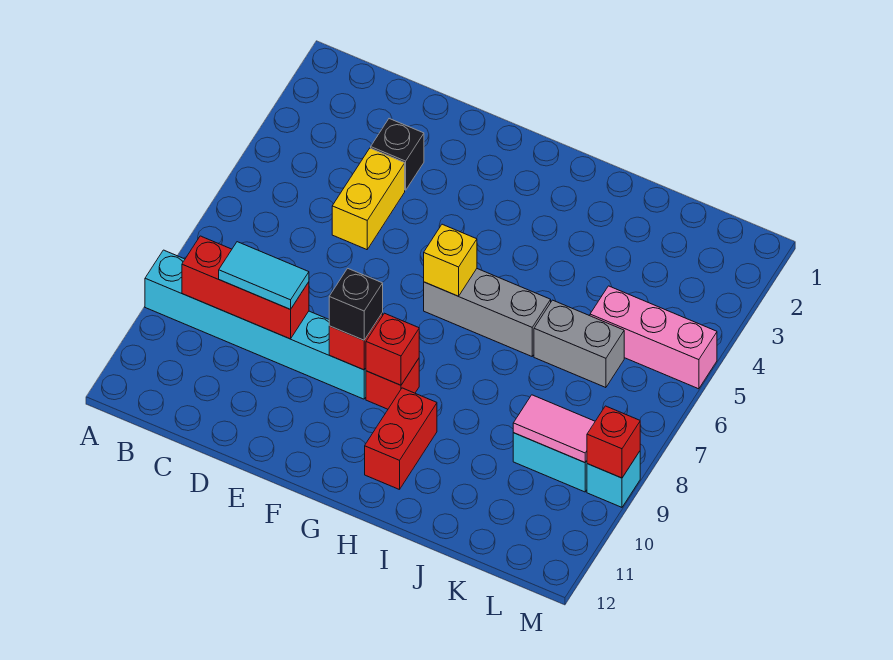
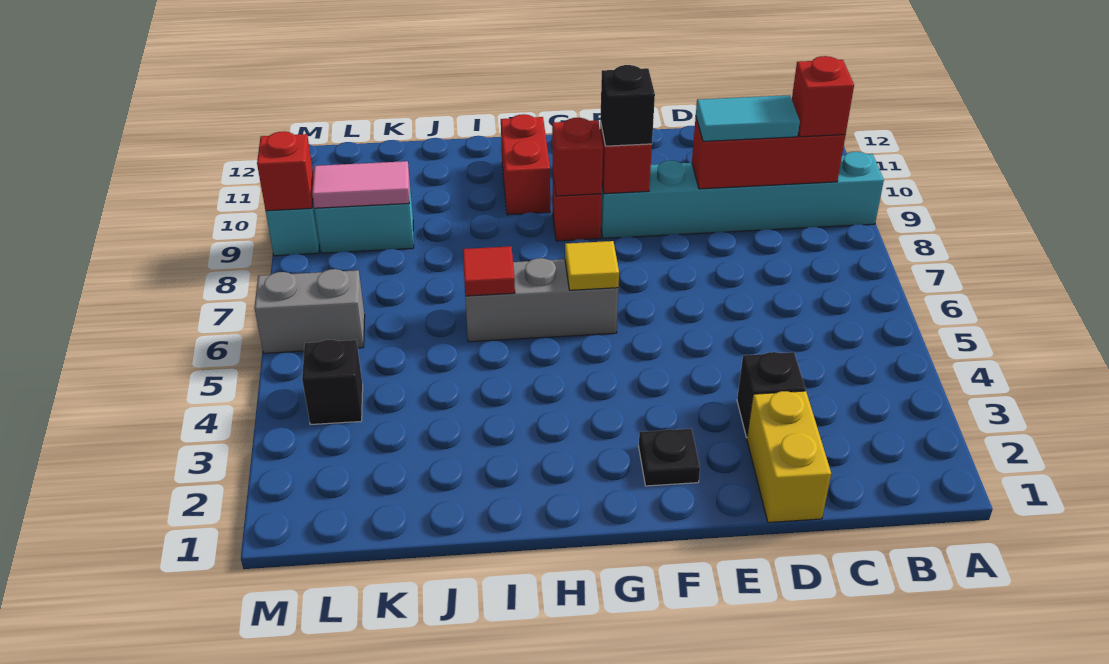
none -> red 1x1 brick [792,56,854,137]
yellow 1x2 brick [332,148,405,250] -> yellow 1x2 brick moved to [747,391,831,523]
none -> black 1x1 plate [639,429,700,486]
yellow 1x1 brick [424,224,477,296] -> yellow 1x1 tile [565,241,619,290]
none -> red 1x1 tile [463,246,515,296]
grey 1x2 brick [534,300,624,388] -> grey 1x2 brick moved to [254,269,365,353]
pink 1x3 brick [590,286,717,389] -> none
none -> black 1x1 brick [302,339,363,425]

